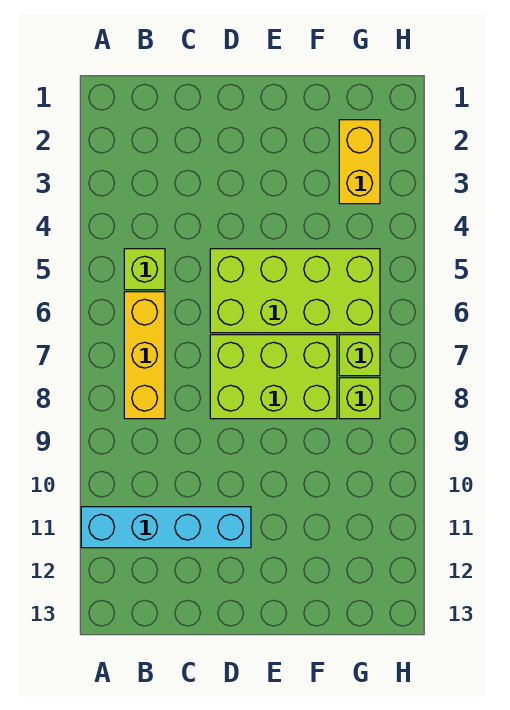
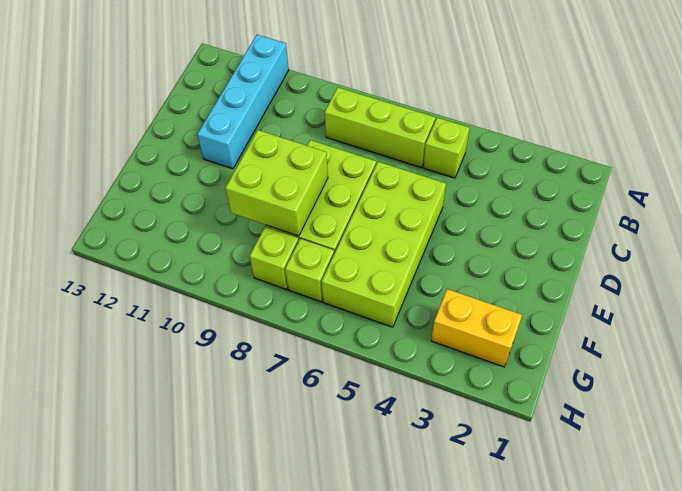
yellow 1x3 brick [124,292,165,419] -> lime 1x3 brick [325,87,435,168]
none -> lime 2x2 brick [225,130,328,236]

